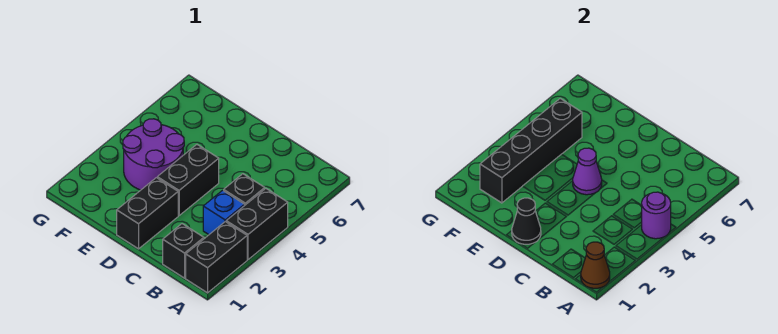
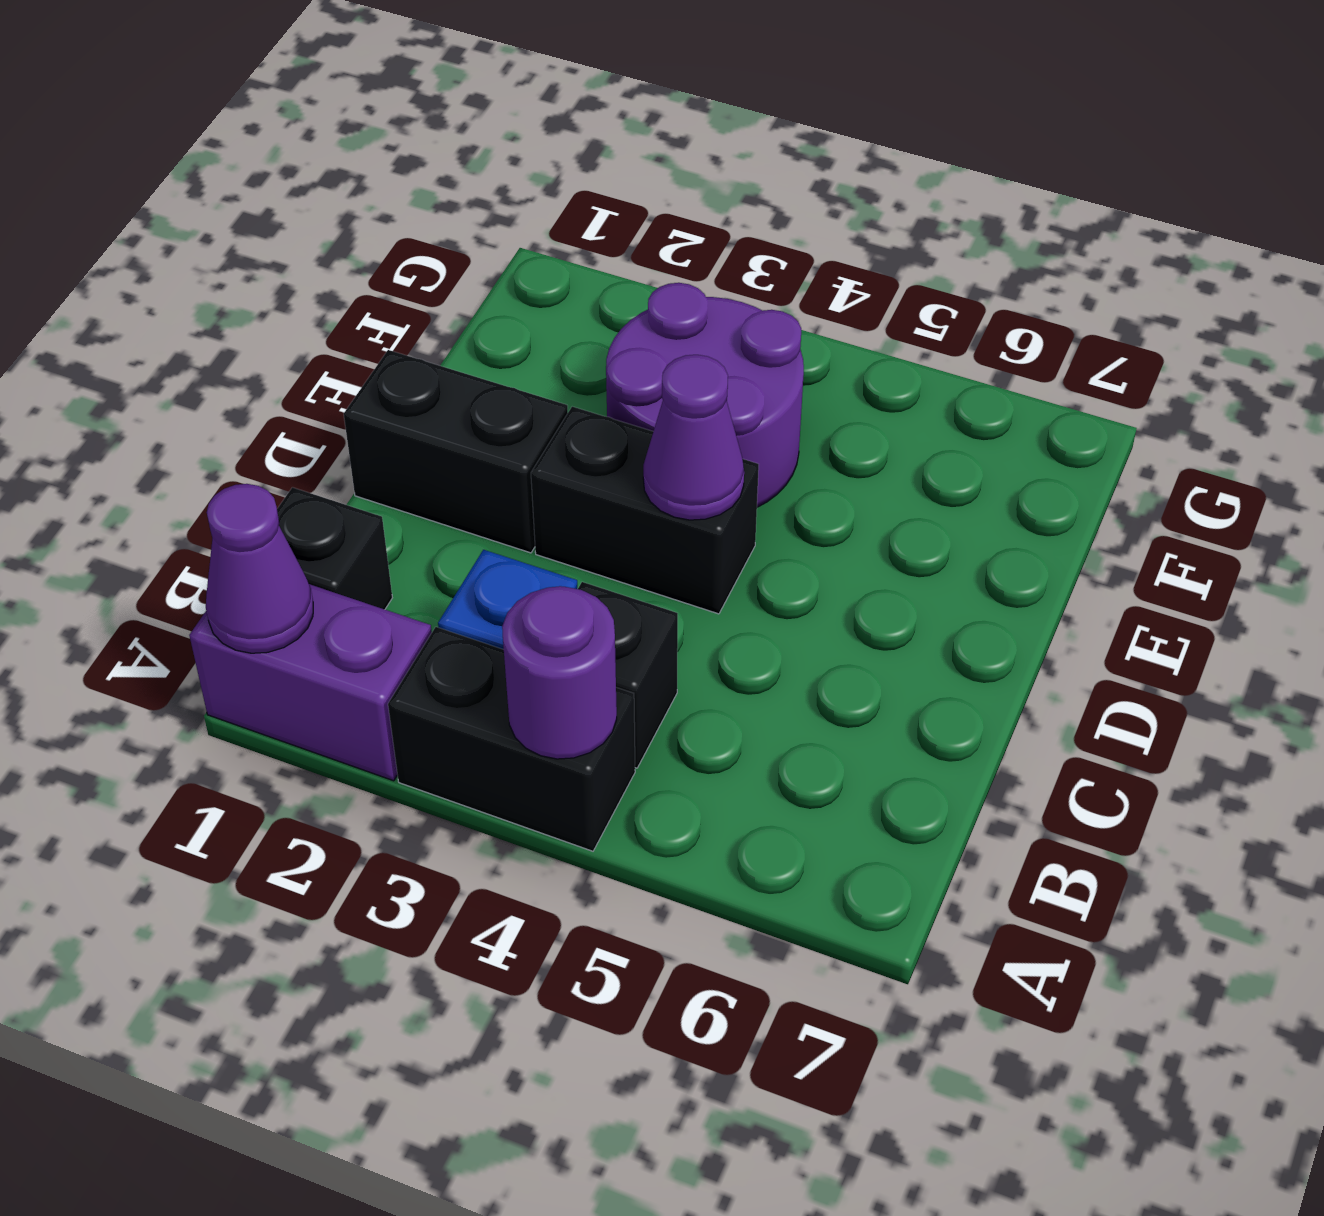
black 1x2 brick [186,222,247,293] -> purple 1x2 brick [189,584,432,781]
brown 1x1 cone [581,242,610,288] -> purple 1x1 cone [206,484,313,653]
black 1x1 cone [512,198,541,244] -> none
black 1x4 brick [480,98,582,203] -> none

